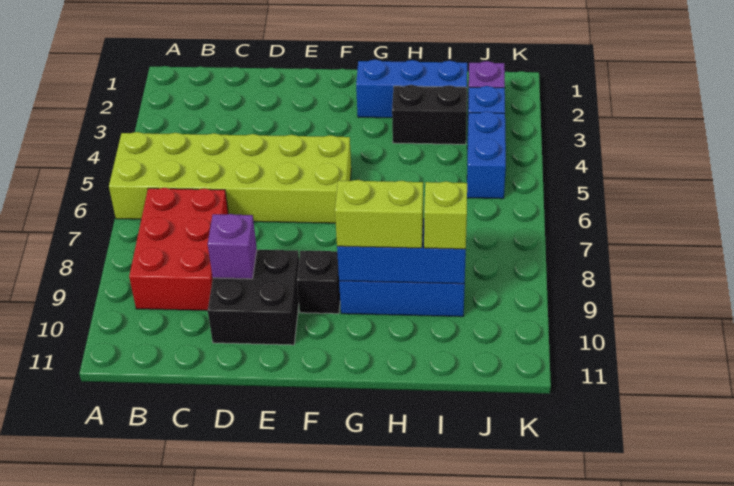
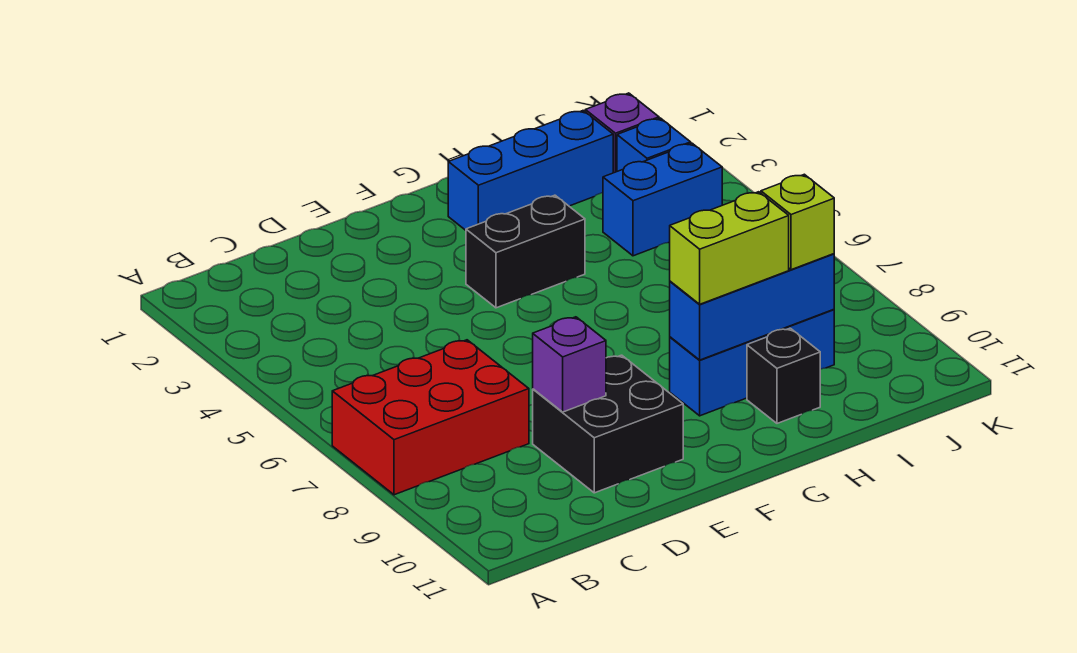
lime 2x6 brick [109,132,351,223] -> none
red 2x3 brick [129,188,228,311] -> red 2x3 brick turned to [332,340,529,495]
black 1x1 brick [297,250,340,314] -> black 1x1 brick moved to [747,328,820,423]
black 1x2 brick [392,85,467,144] -> black 1x2 brick moved to [466,195,585,308]
blue 1x2 brick [467,112,506,199] -> blue 1x2 brick turned to [603,143,722,256]

